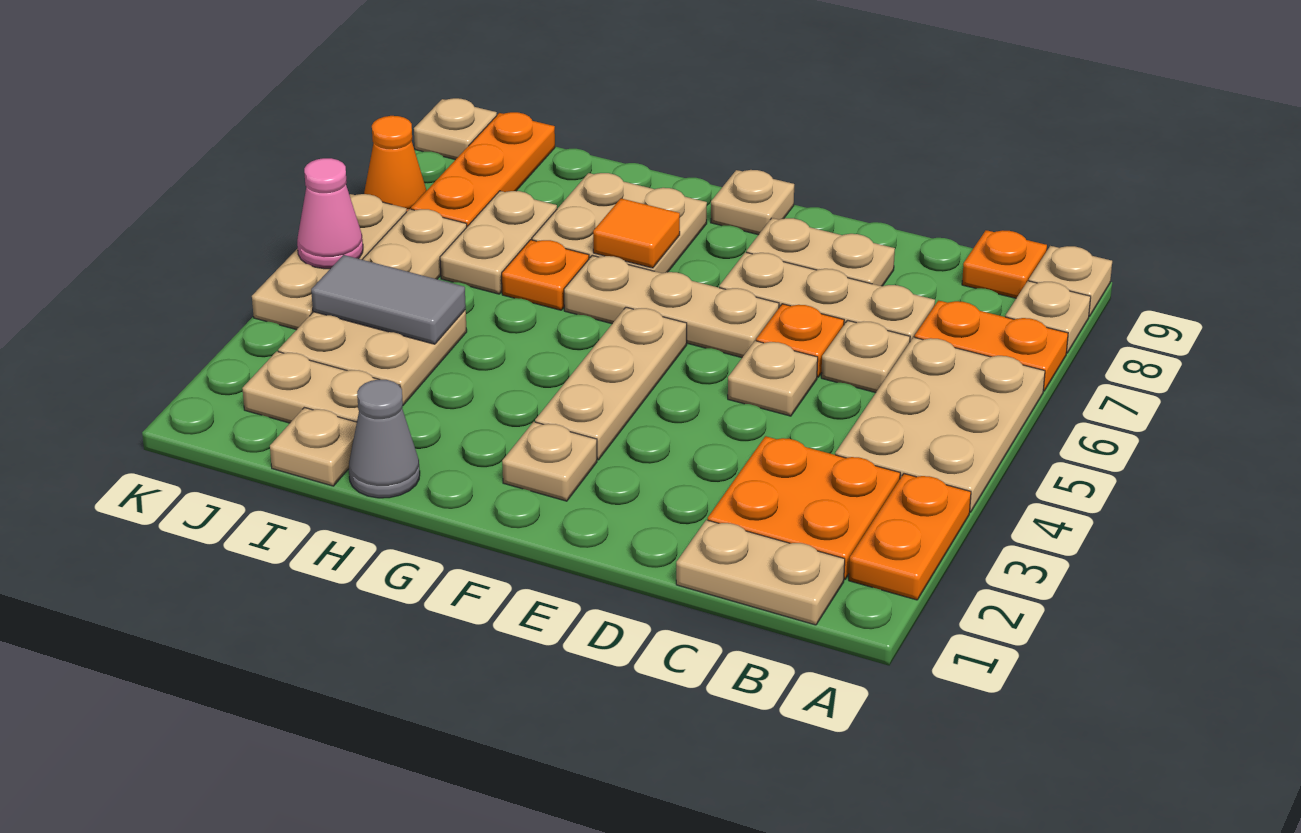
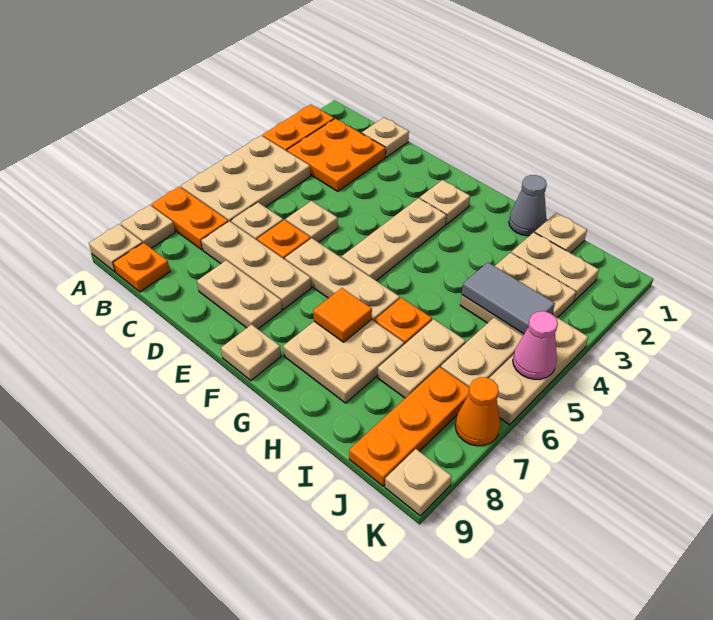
tan 1x2 plate [676,520,845,625] -> tan 1x1 plate [362,118,409,157]

